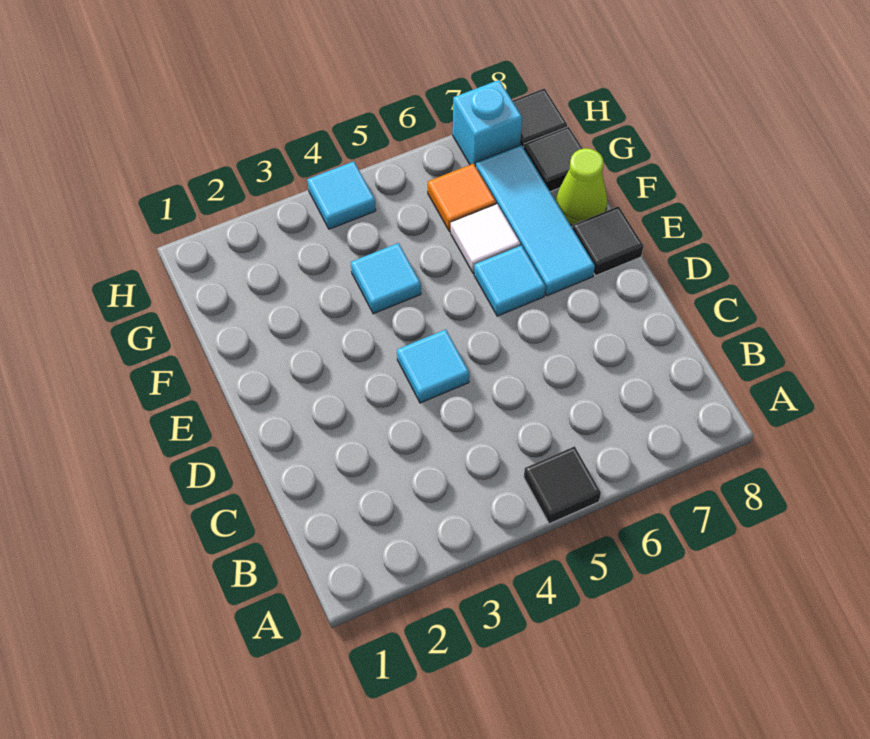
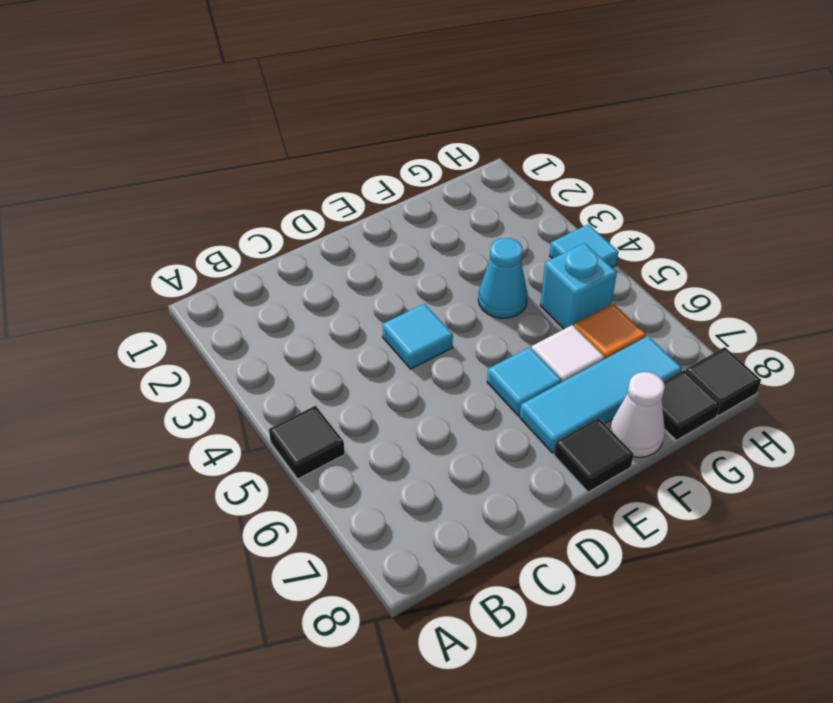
cyan 1x1 tile [351,243,421,314] -> cyan 1x1 cone [478,238,528,318]
lime 1x1 cone [556,148,607,225] -> white 1x1 cone [610,372,665,457]
cyan 1x1 brick [453,80,522,166] -> cyan 1x1 brick moved to [540,243,617,329]

